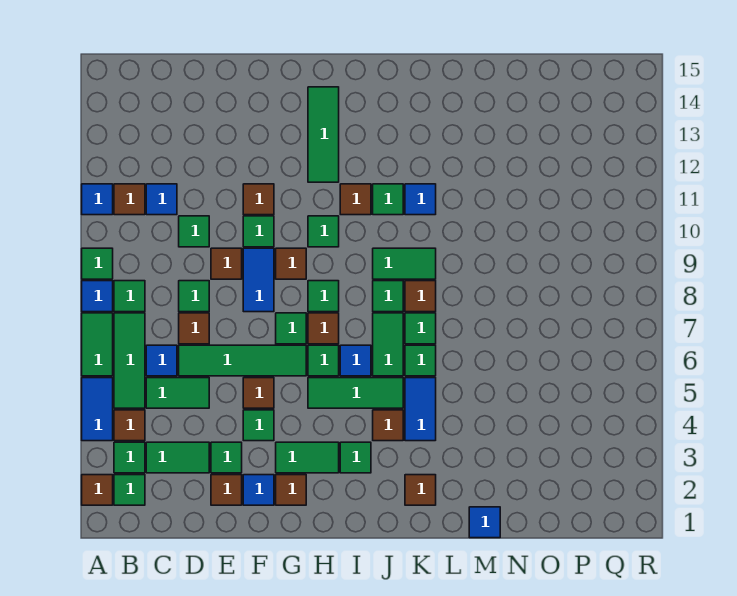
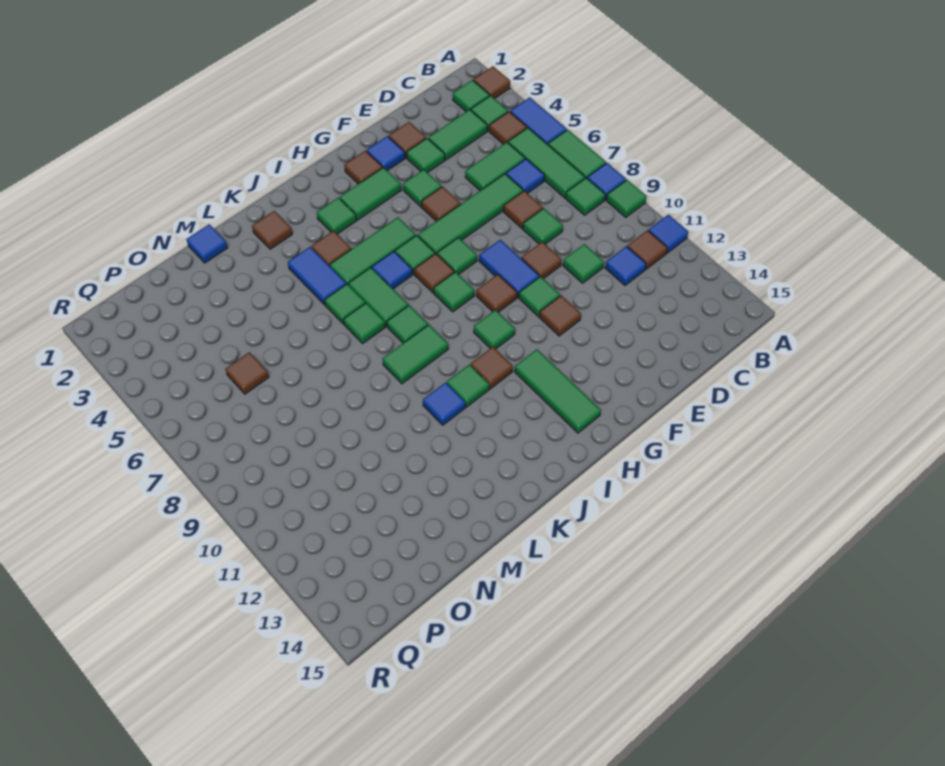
brown 1x1 tile [405,281,436,312] -> brown 1x1 tile moved to [226,352,269,394]

